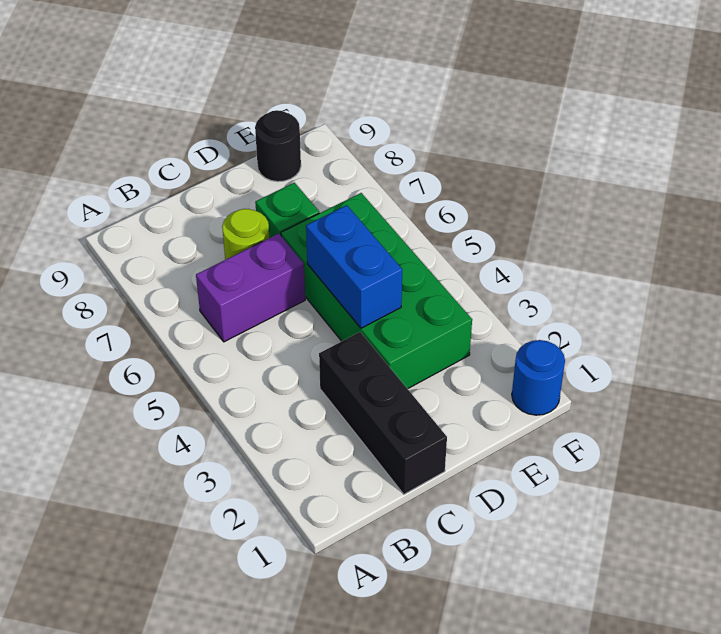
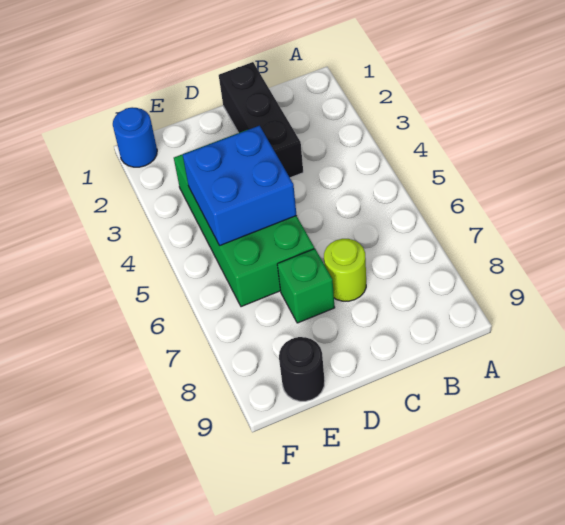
purple 1x2 brick [196,234,305,342] -> none
blue 1x2 brick [306,205,402,328] -> blue 2x2 brick [183,126,297,246]

